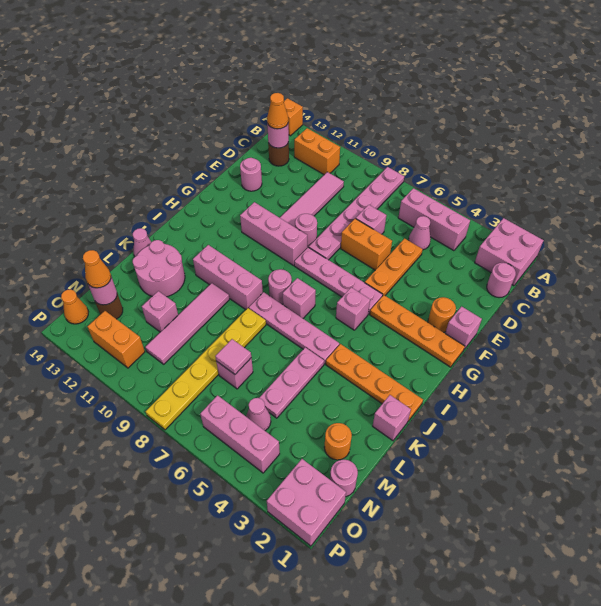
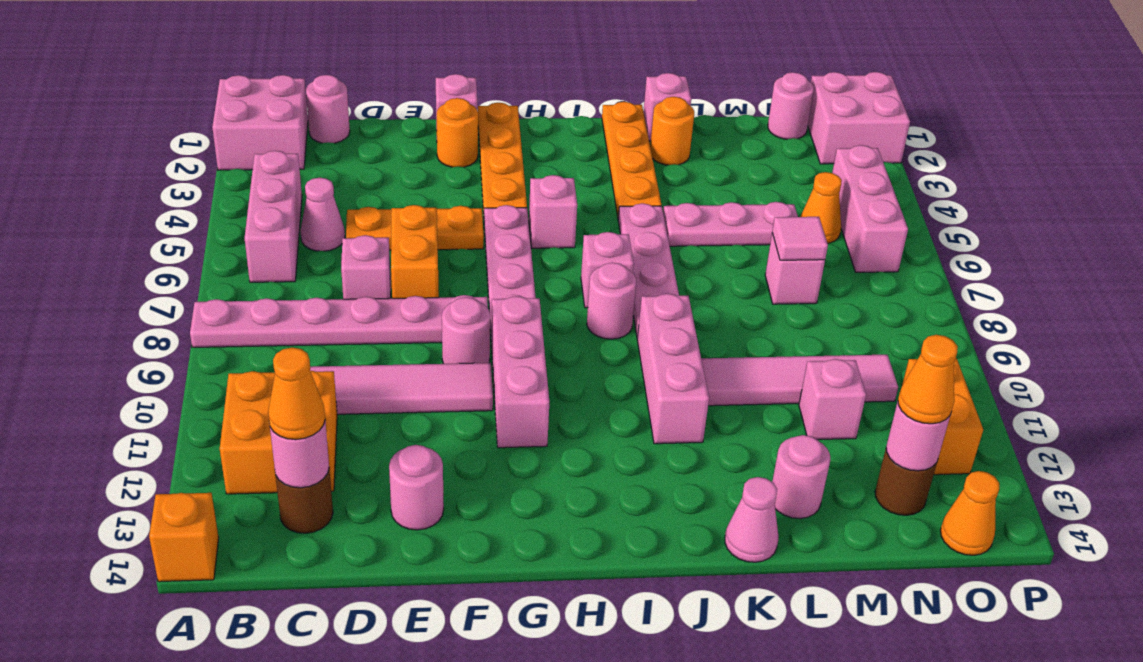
orange 1x2 brick [294,128,340,175] -> orange 2x2 brick [220,371,337,494]
yellow 1x6 plate [146,308,266,430] -> none
pink 2x2 round brick [133,240,185,297] -> pink 1x1 round brick [772,435,830,519]
orange 1x1 round brick [324,423,352,460] -> orange 1x1 round brick moved to [650,97,694,165]
pink 1x1 cone [246,398,271,431] -> orange 1x1 cone [800,172,842,243]

